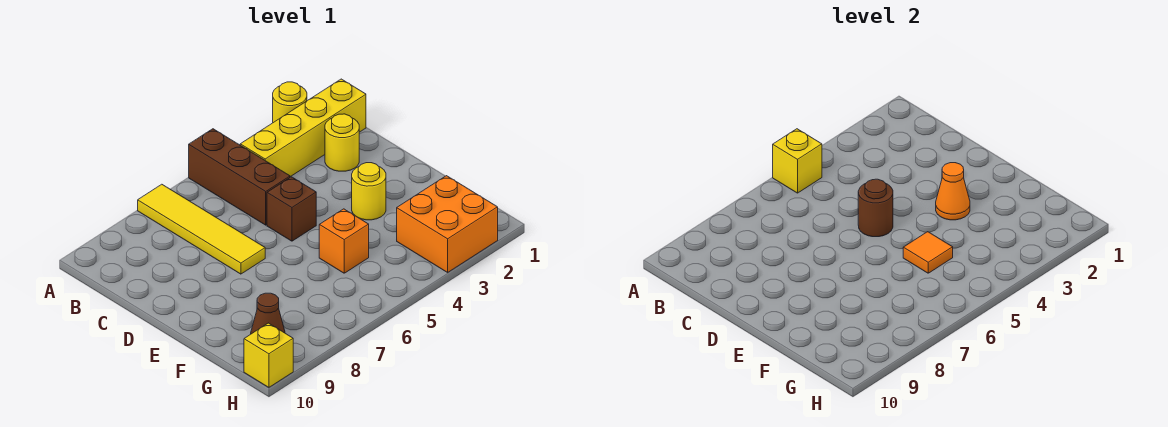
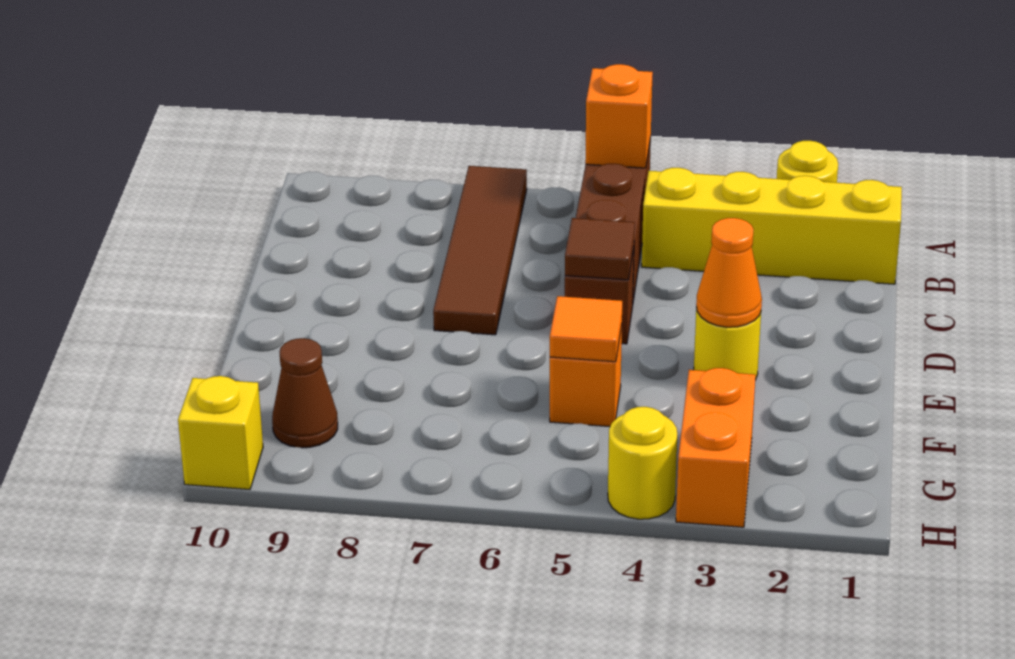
yellow 1x1 brick [773,129,822,193] -> orange 1x1 brick [585,64,653,168]
yellow 1x4 tile [138,184,265,274] -> brown 1x4 tile [433,166,527,335]
yellow 1x1 round brick [325,114,359,171] -> yellow 1x1 round brick moved to [608,407,677,519]
brown 1x1 round brick [858,179,893,237] -> brown 1x1 tile [565,218,635,280]
orange 2x2 brick [397,176,498,272] -> orange 1x2 brick [676,368,756,527]

